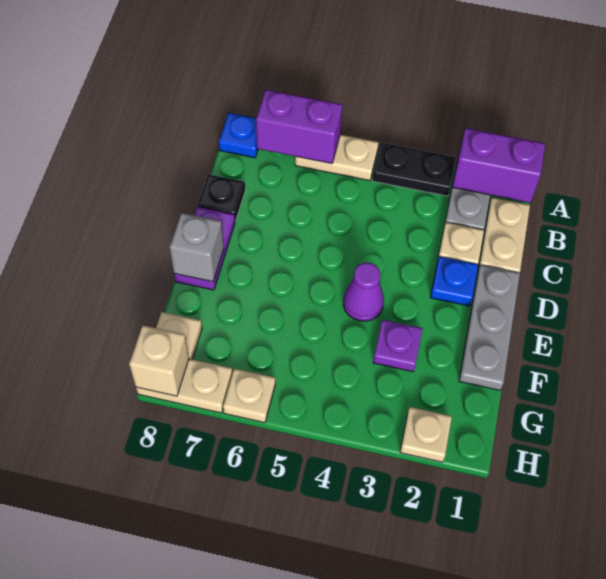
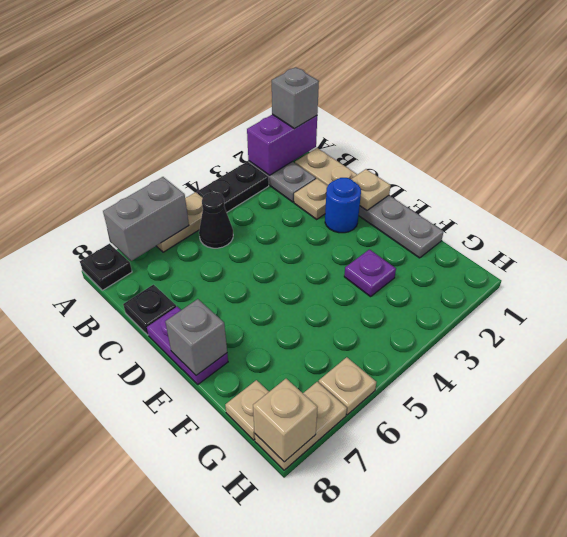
none -> grey 1x1 brick [272,67,319,129]
purple 1x2 brick [256,90,343,164] -> grey 1x2 brick [103,177,189,261]
blue 1x1 plate [219,113,258,158] -> black 1x1 plate [80,244,132,290]
none -> black 1x1 cone [199,192,233,248]
blue 1x1 plate [430,256,478,306] -> blue 1x1 round brick [325,178,361,233]
purple 1x1 cone [343,263,384,321] -> none
tan 1x1 plate [400,407,452,462] -> tan 1x1 plate moved to [351,169,391,210]

